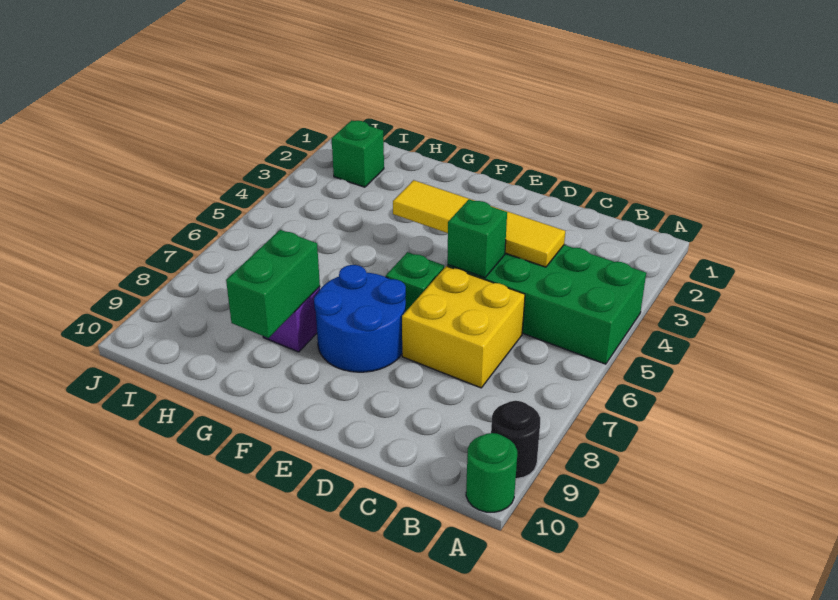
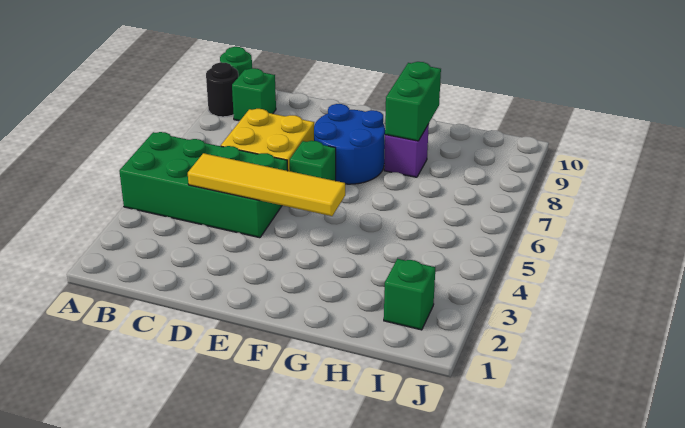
green 1x1 brick [447,199,507,278] -> green 1x1 brick moved to [232,68,276,121]

